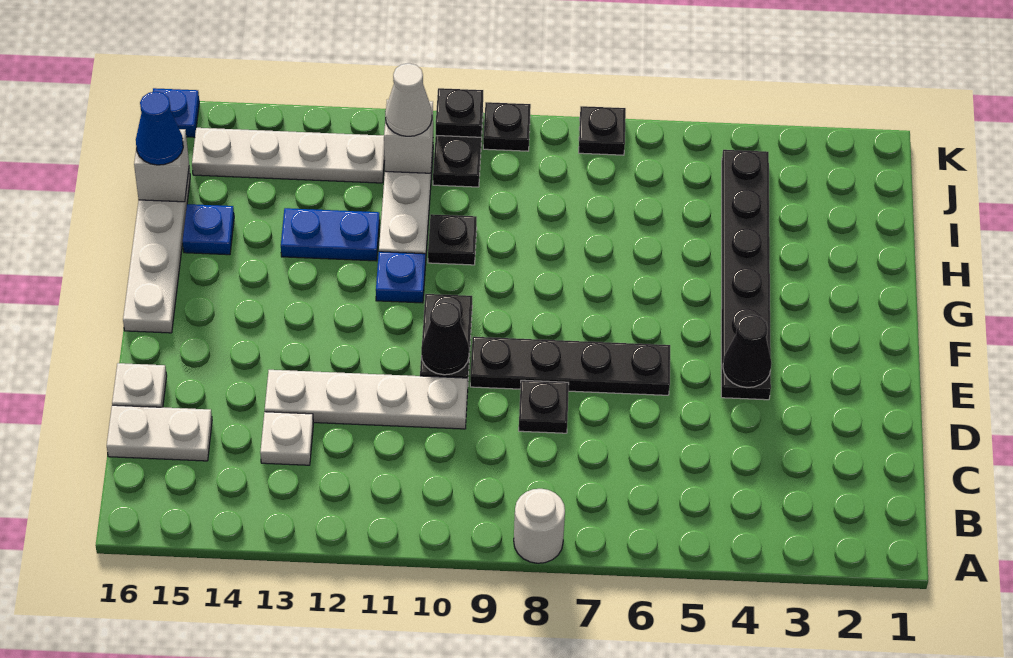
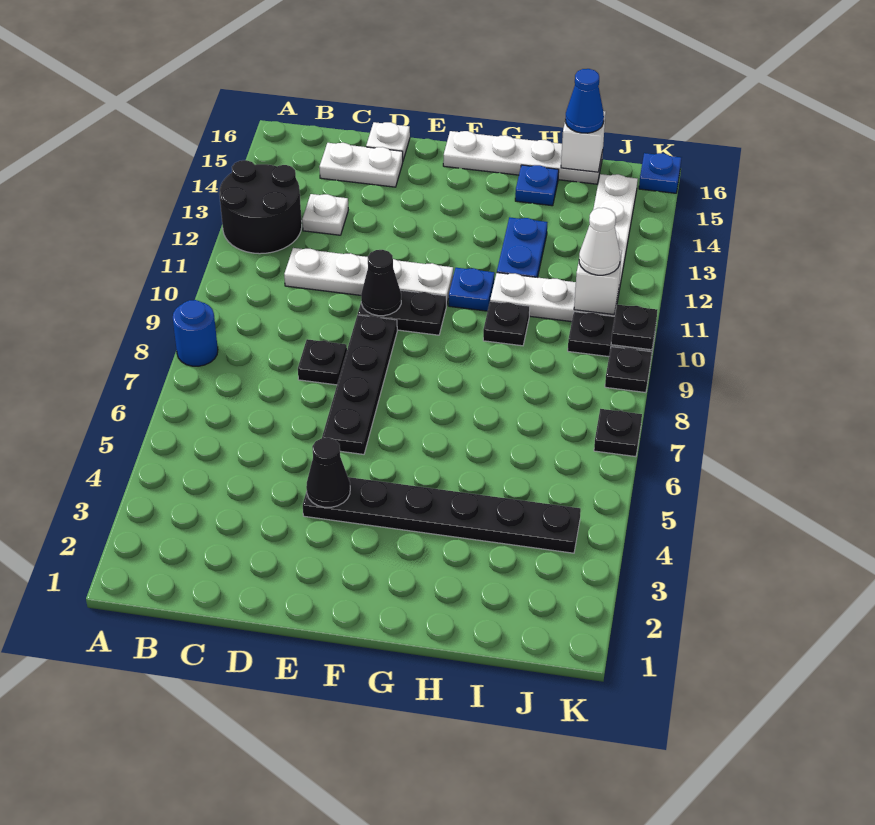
white 1x1 round brick [514,489,565,563] -> blue 1x1 round brick [173,300,218,366]
none -> black 2x2 round brick [219,160,302,254]
white 1x2 plate [107,405,212,461] -> white 1x2 plate turned to [319,143,403,187]
white 1x4 plate [265,370,468,429] -> white 1x4 plate turned to [284,248,453,306]

